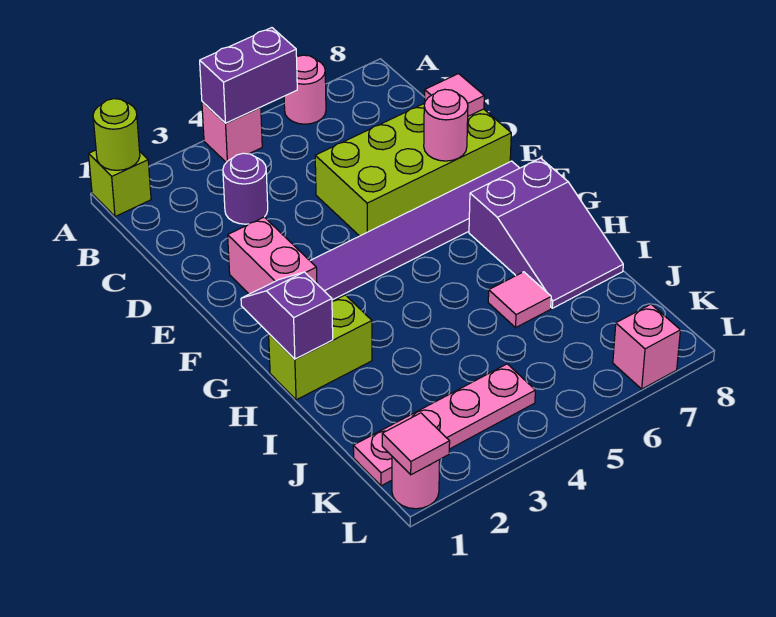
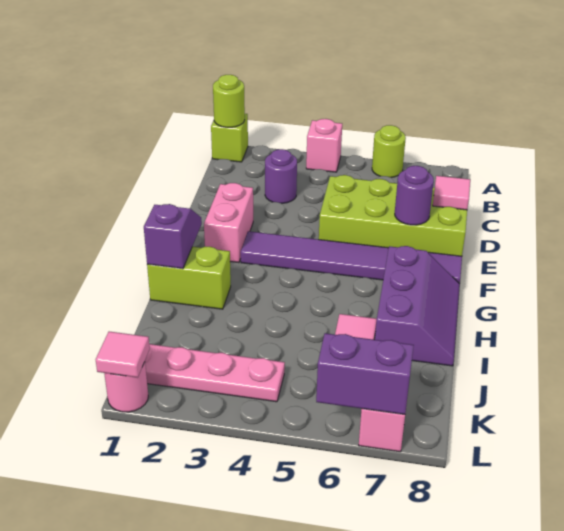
purple 1x2 brick [200,28,297,123] -> purple 1x2 brick moved to [316,333,414,414]
pink 1x1 round brick [284,55,326,124] -> lime 1x1 round brick [372,125,406,178]
pink 1x1 round brick [424,89,468,161] -> purple 1x1 round brick [395,166,434,225]
purple 2x3 slope [469,158,623,308] -> purple 2x3 slope turned to [375,246,460,366]

